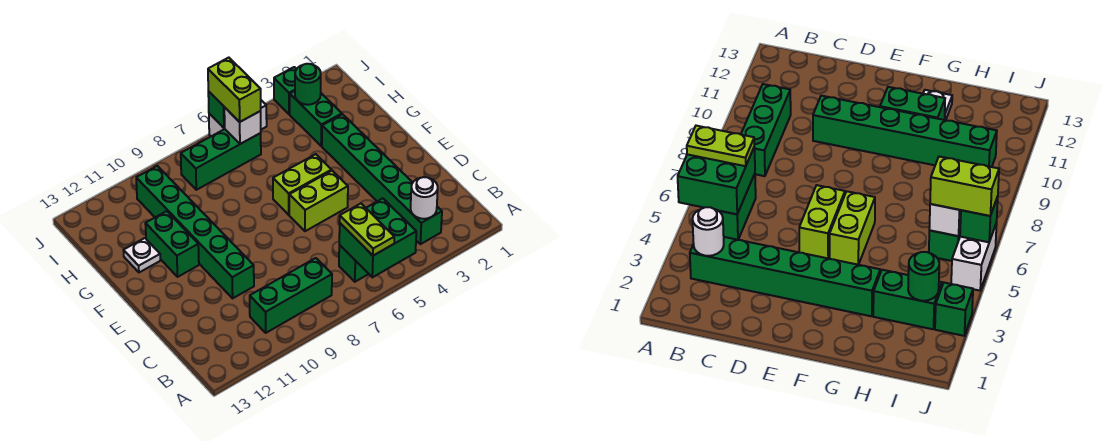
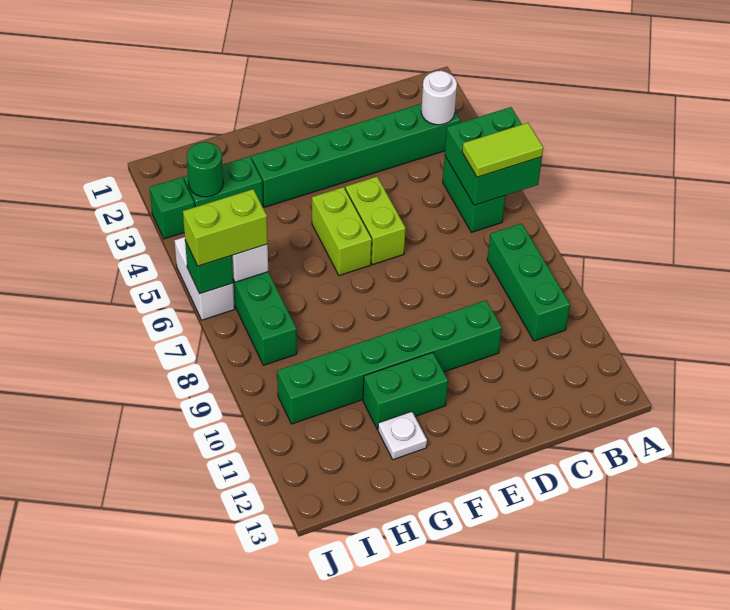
lime 1x2 plate [340,203,394,256] -> lime 1x2 tile [462,123,543,177]

